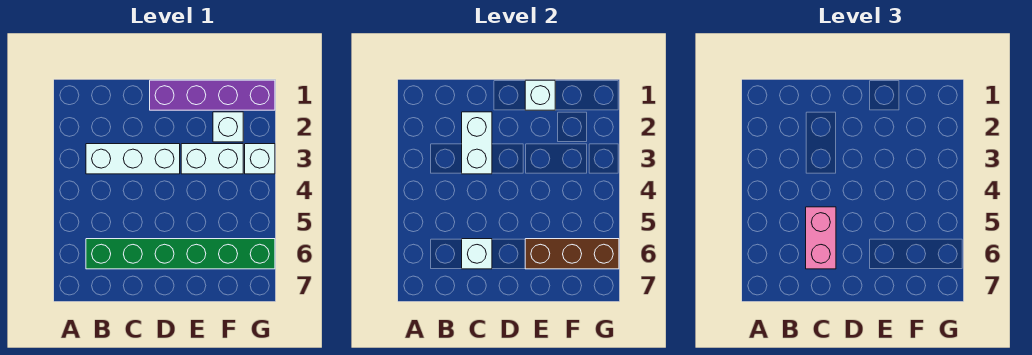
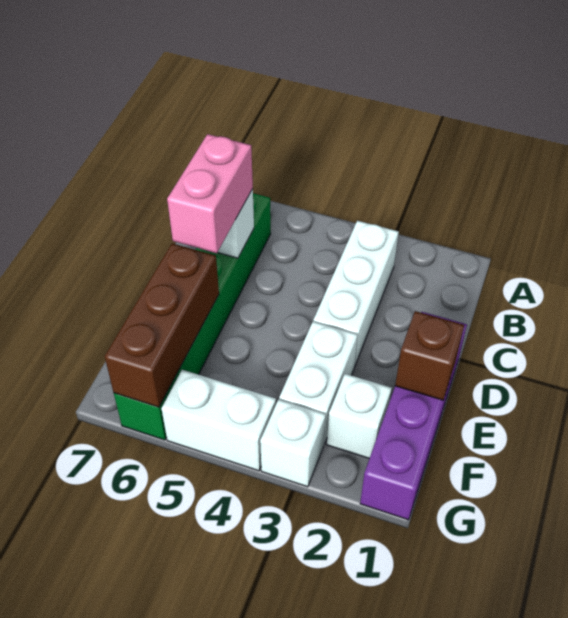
white 1x2 brick [462,112,492,174] -> white 1x2 brick moved to [161,370,276,471]
pink 1x2 brick [806,207,836,269] -> pink 1x2 brick turned to [167,134,253,253]
white 1x1 brick [525,80,555,110] -> brown 1x1 brick [395,311,464,400]

